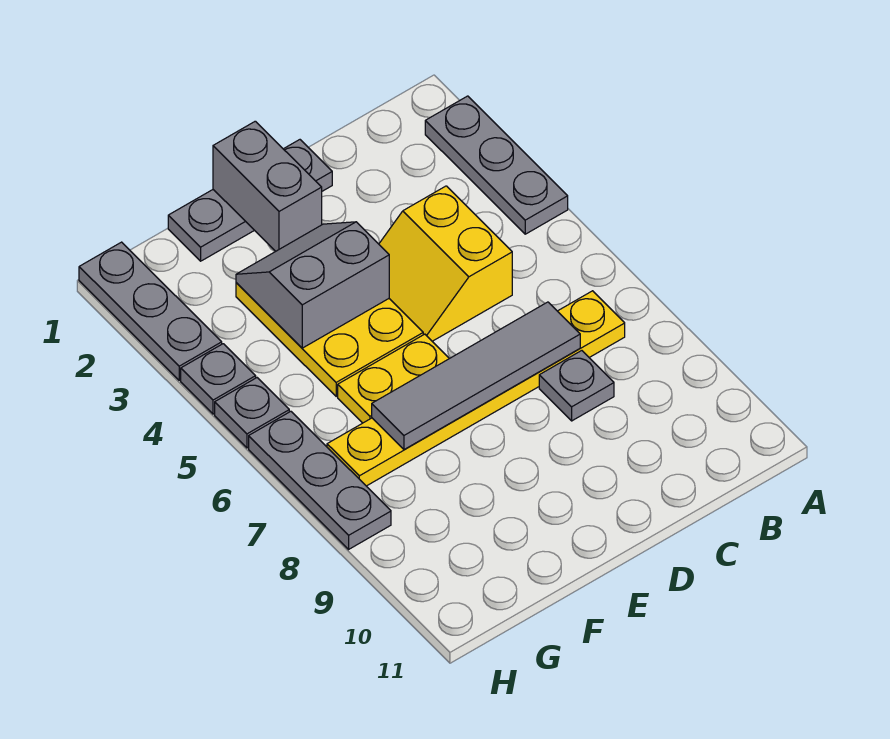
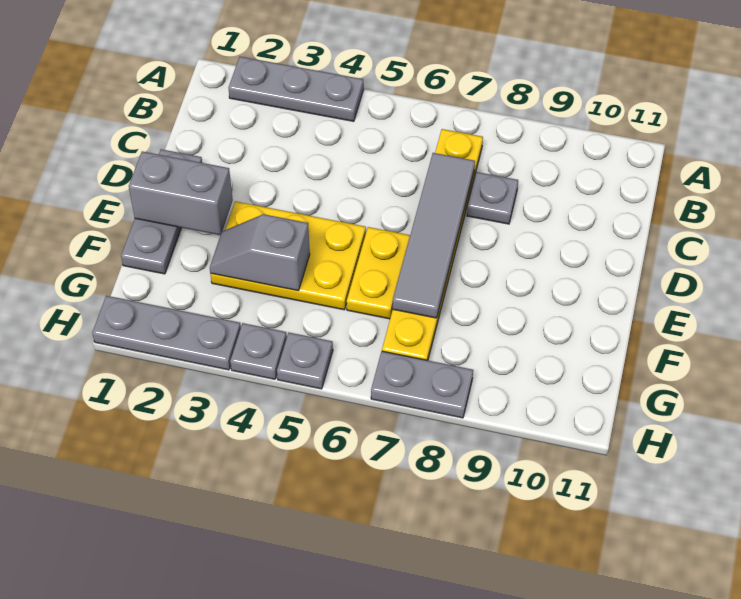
yellow 2x2 slope [379,186,512,341] -> none
grey 2x2 slope [236,222,389,348] -> grey 1x2 slope [210,214,310,291]
grey 1x3 plate [249,411,391,549] -> grey 1x2 plate [371,351,473,418]

